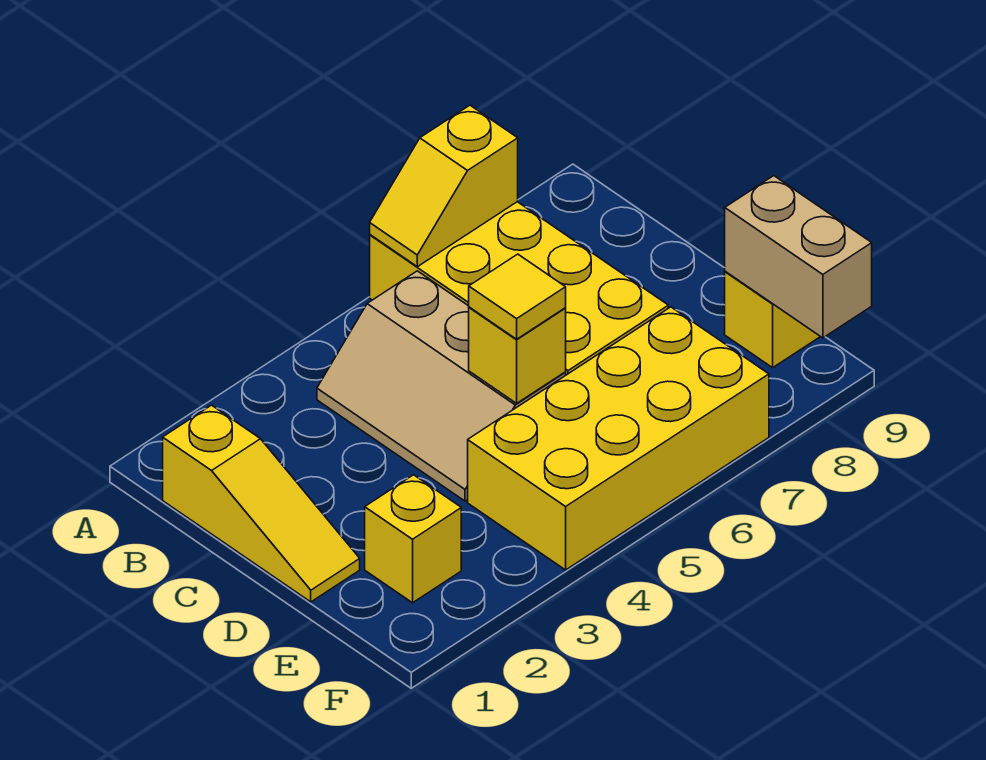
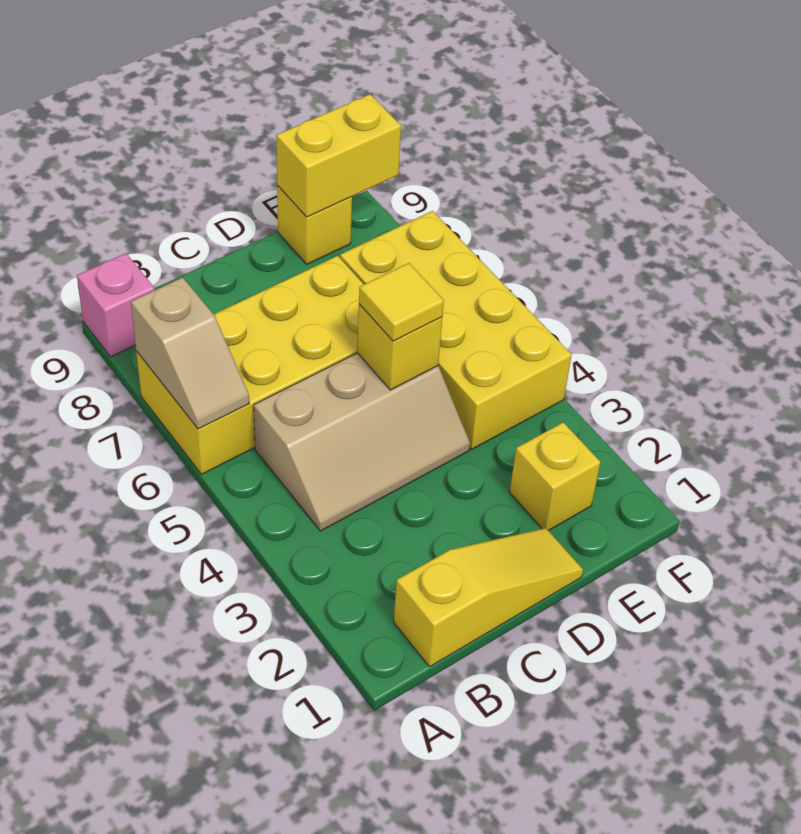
yellow 1x2 slope [370,105,518,267] -> tan 1x2 slope [131,278,249,429]
none -> pink 1x1 brick [77,253,155,357]
tan 1x2 brick [725,176,872,338] -> yellow 1x2 brick [276,94,401,217]

